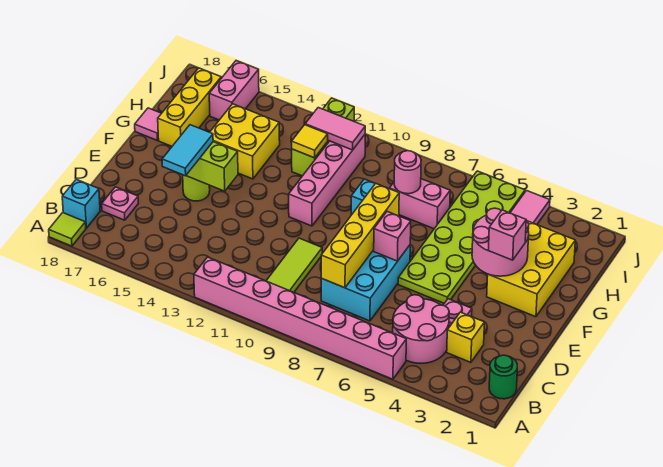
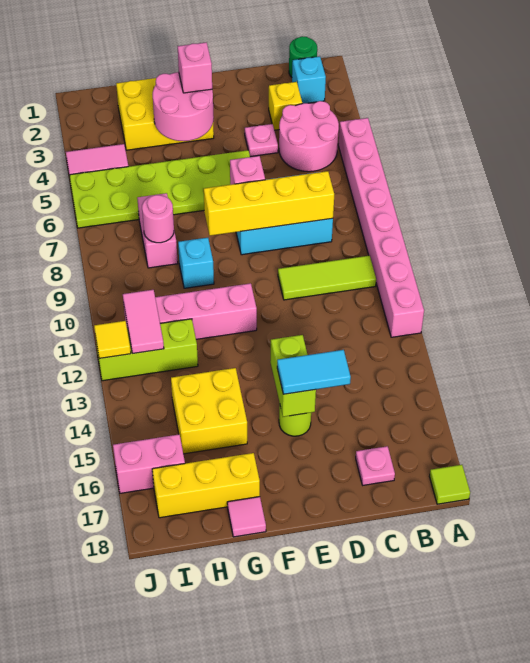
cyan 1x1 brick [62,179,100,228] -> cyan 1x1 brick moved to [292,57,326,104]
yellow 1x1 tile [292,125,328,158] -> yellow 1x1 tile moved to [94,321,131,358]

